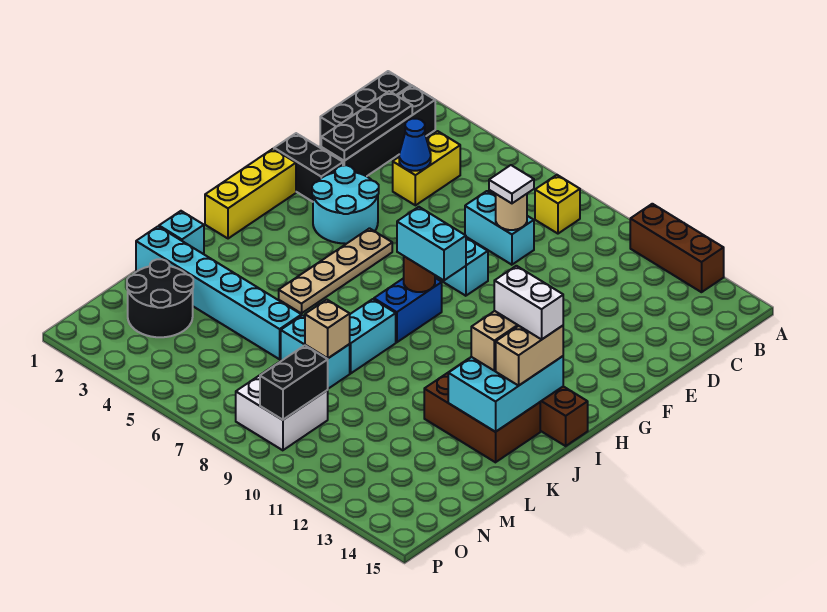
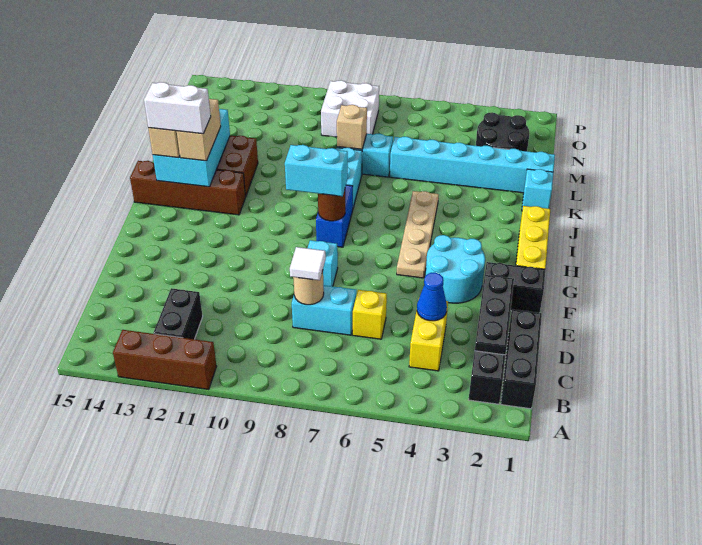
yellow 1x1 brick [535,175,580,234] -> yellow 1x1 brick moved to [353,290,387,339]
black 1x2 brick [260,345,328,420] -> black 1x2 brick moved to [154,288,203,339]

